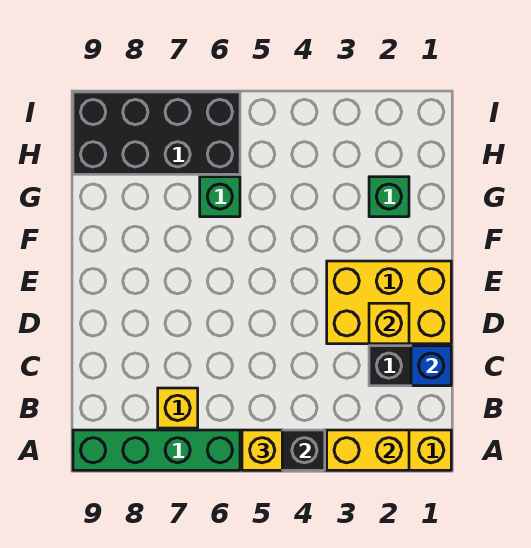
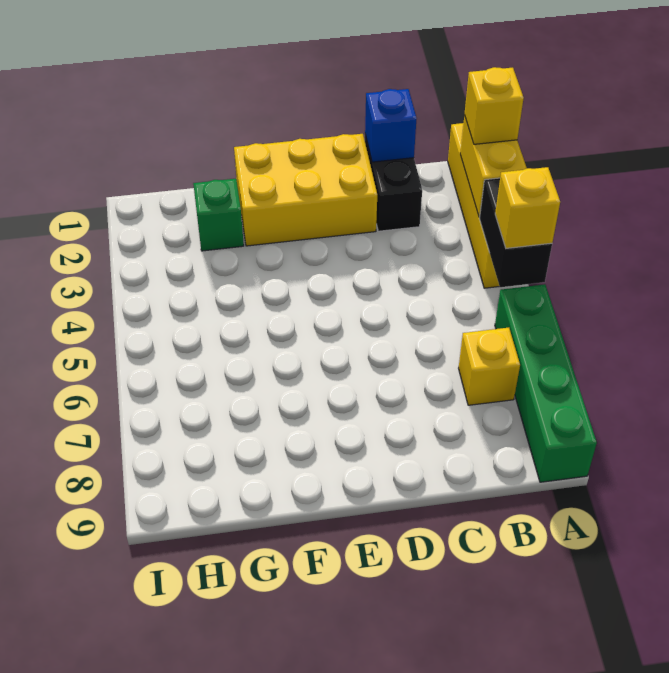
yellow 2x3 brick [327,261,451,344] -> yellow 2x3 brick turned to [234,134,377,246]
yellow 1x1 brick [369,303,409,344] -> yellow 1x1 brick moved to [465,67,524,144]
green 1x1 brick [200,177,240,217] -> none
black 2x4 brick [73,92,240,174] -> none

